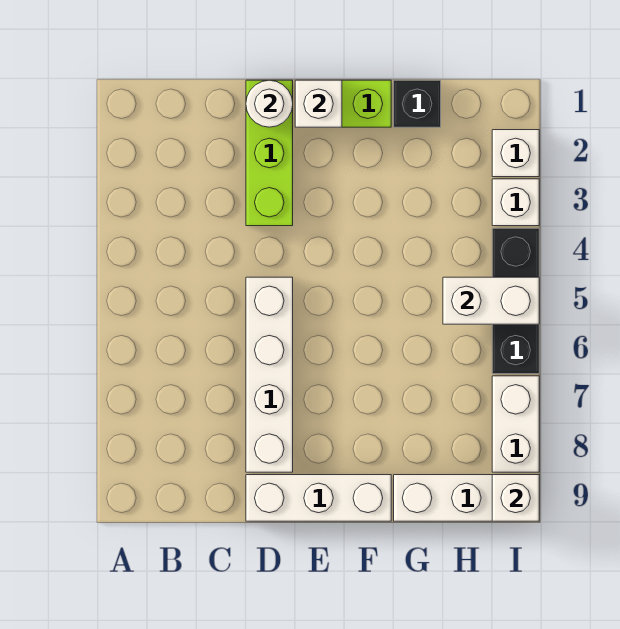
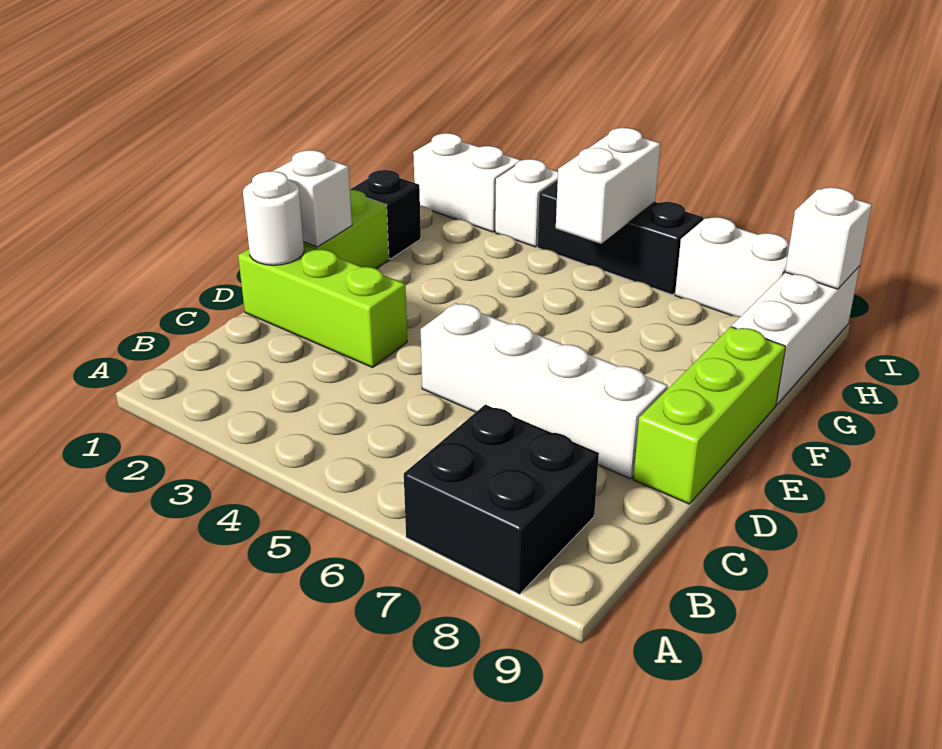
none -> black 2x2 brick [404,405,599,594]
white 1x3 brick [246,475,391,521] -> lime 1x3 brick [633,327,786,504]
white 1x1 brick [492,130,539,177] -> white 1x2 brick [413,133,521,232]

